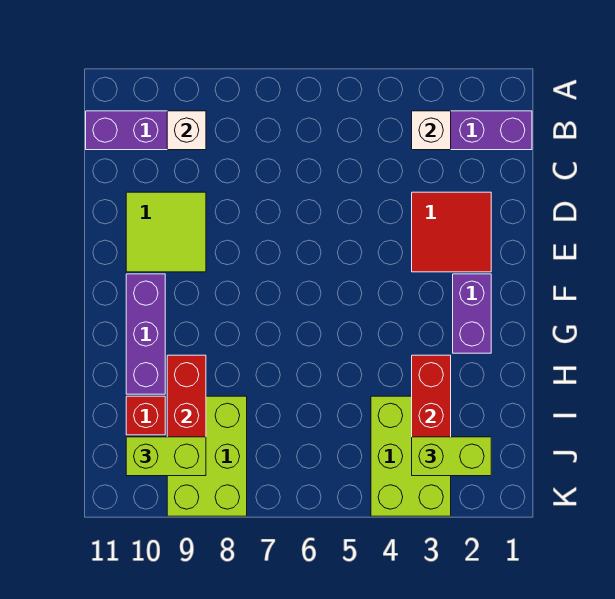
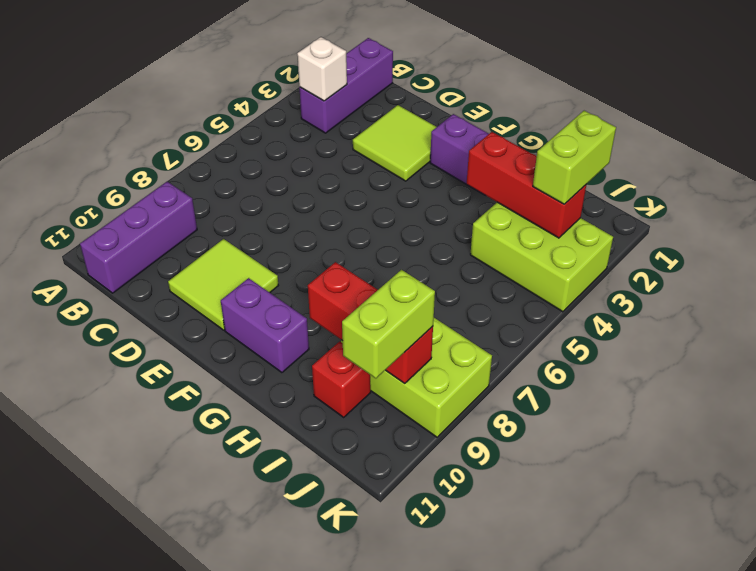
white 1x1 brick [167,111,206,150] -> none
red 2x2 tile [412,192,491,272] -> lime 2x2 tile [353,105,436,181]
purple 1x3 brick [126,274,165,394] -> purple 1x2 brick [221,278,309,373]

